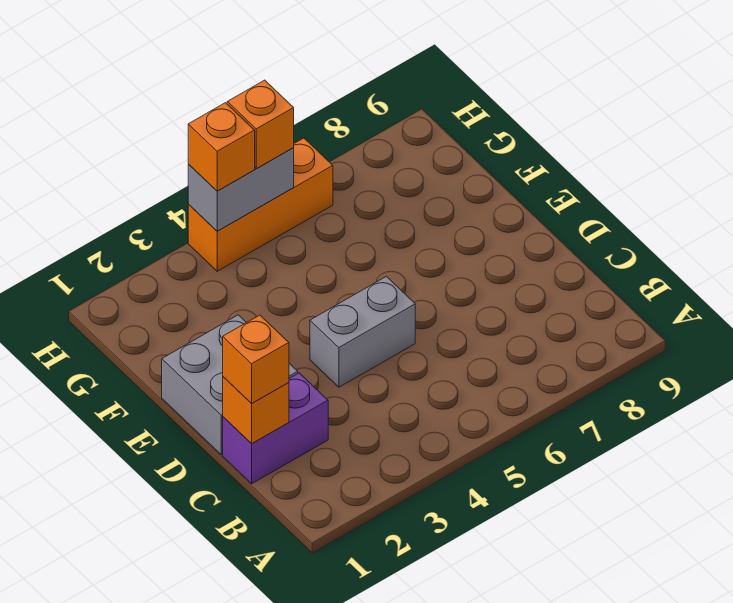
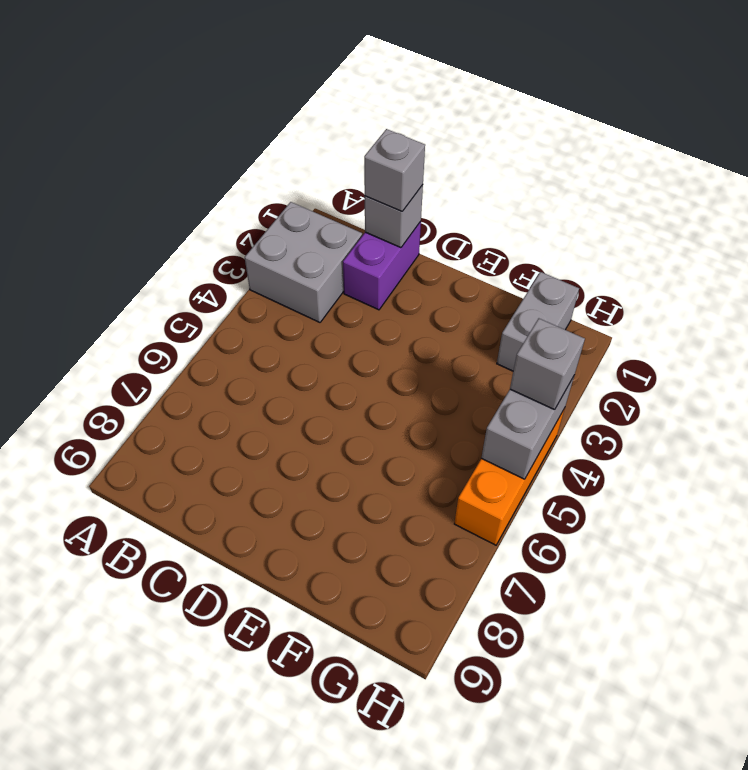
orange 1x1 brick [223,377,289,444] -> grey 1x1 brick [365,185,423,248]
orange 1x1 brick [223,315,289,404] -> grey 1x1 brick [364,129,425,211]
grey 2x2 brick [162,315,298,455] -> grey 2x2 brick moved to [245,202,362,322]
grey 1x2 brick [310,276,415,387] -> grey 1x2 brick moved to [497,272,579,371]
orange 1x1 brick [188,103,255,191] -> grey 1x1 brick [510,319,585,410]
orange 1x1 brick [227,80,294,169] -> none

